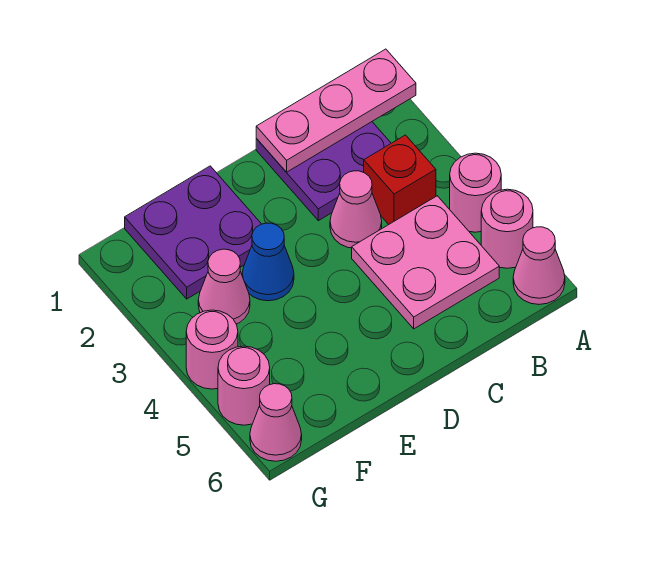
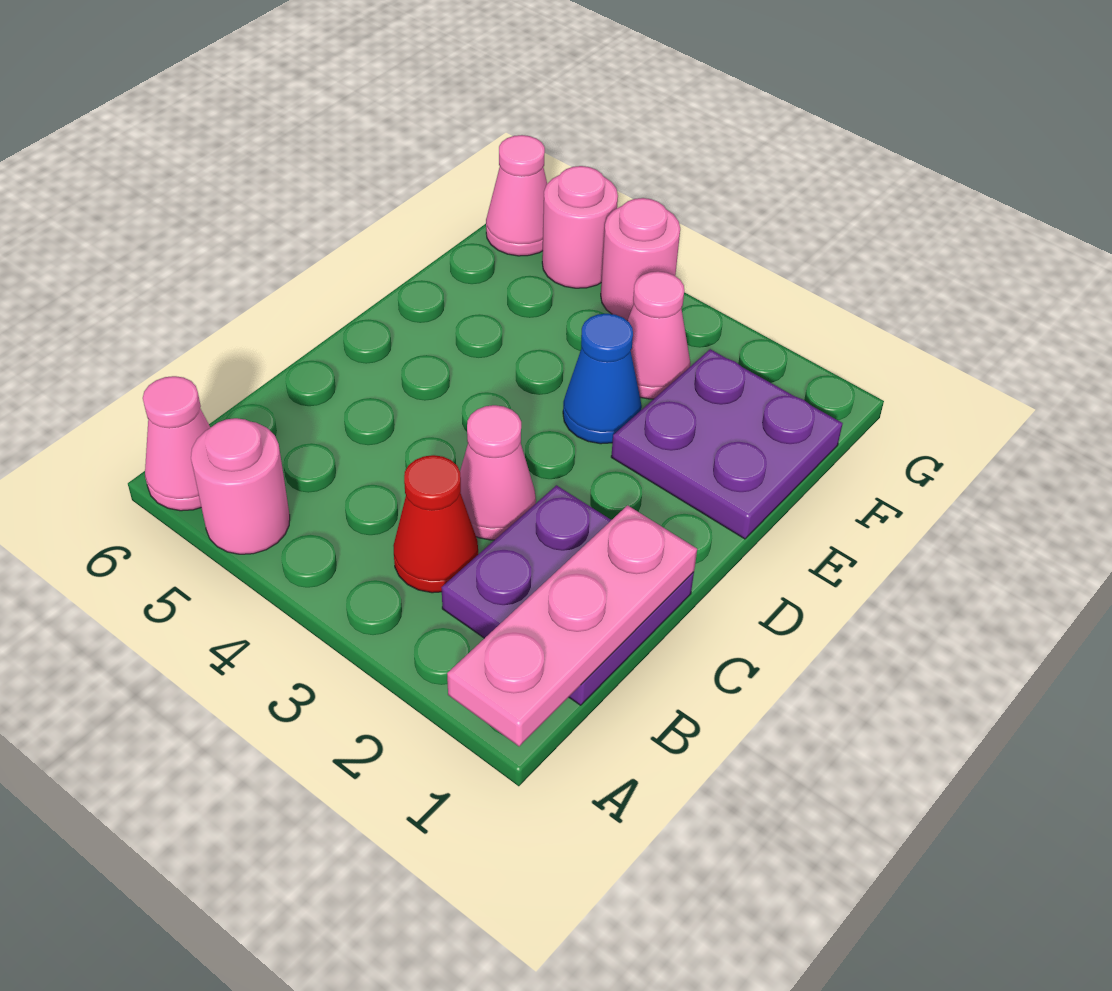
pink 1x1 round brick [450,153,501,232] -> none
red 1x1 brick [364,135,436,224] -> red 1x1 cone [393,455,478,593]
pink 2x2 plate [352,196,499,329] -> none

